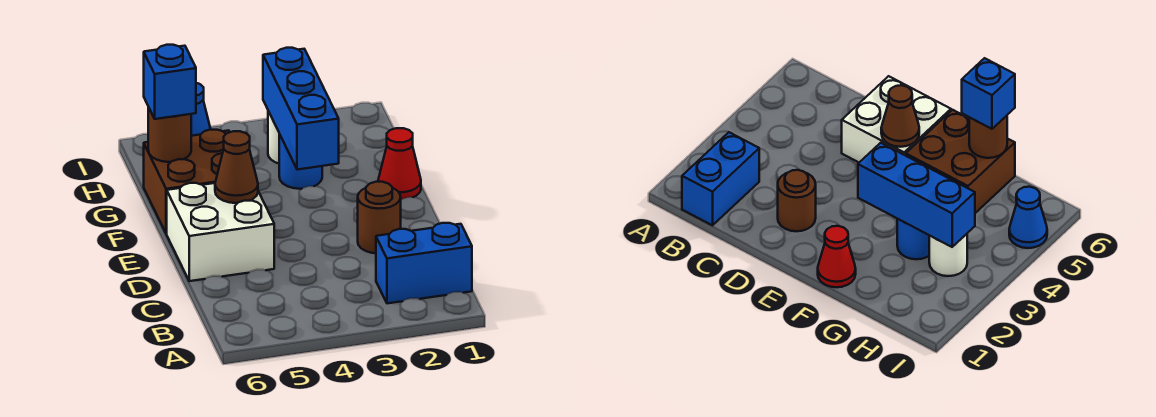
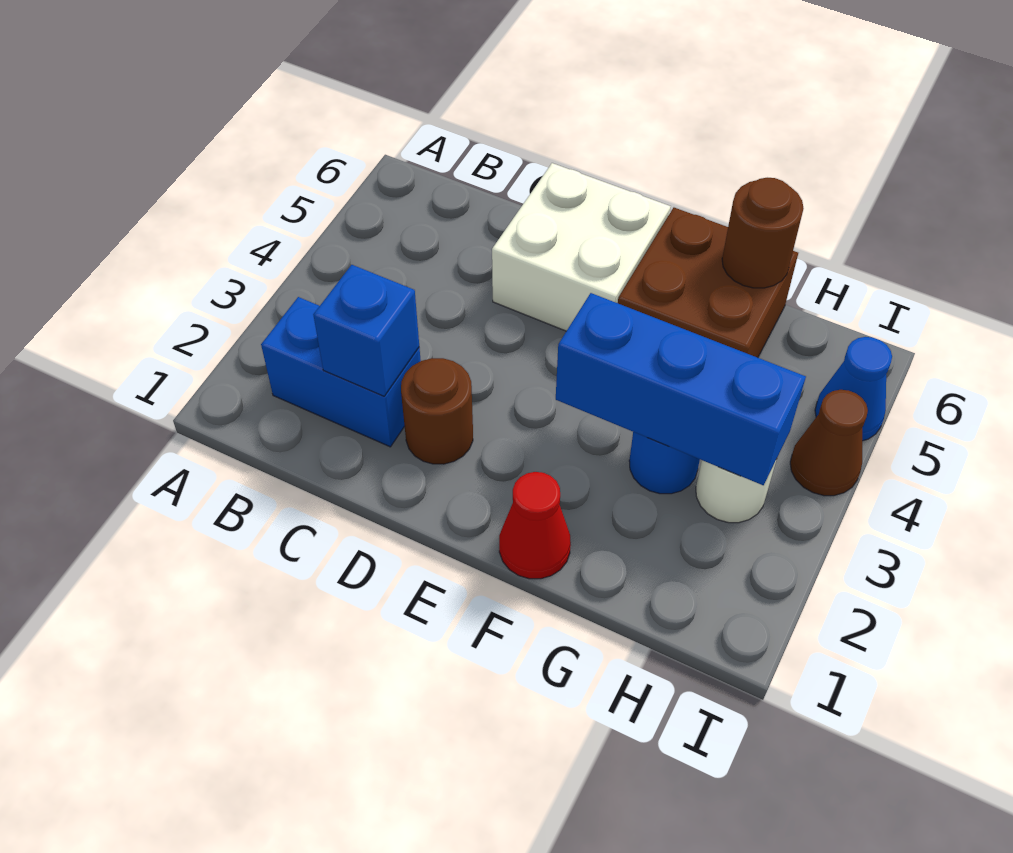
blue 1x2 brick [376,223,472,303] -> blue 1x2 brick turned to [261,297,421,447]
brown 1x1 cone [215,131,258,203] -> brown 1x1 cone moved to [790,390,868,496]
blue 1x1 brick [144,45,196,119] -> blue 1x1 brick moved to [313,265,419,396]

